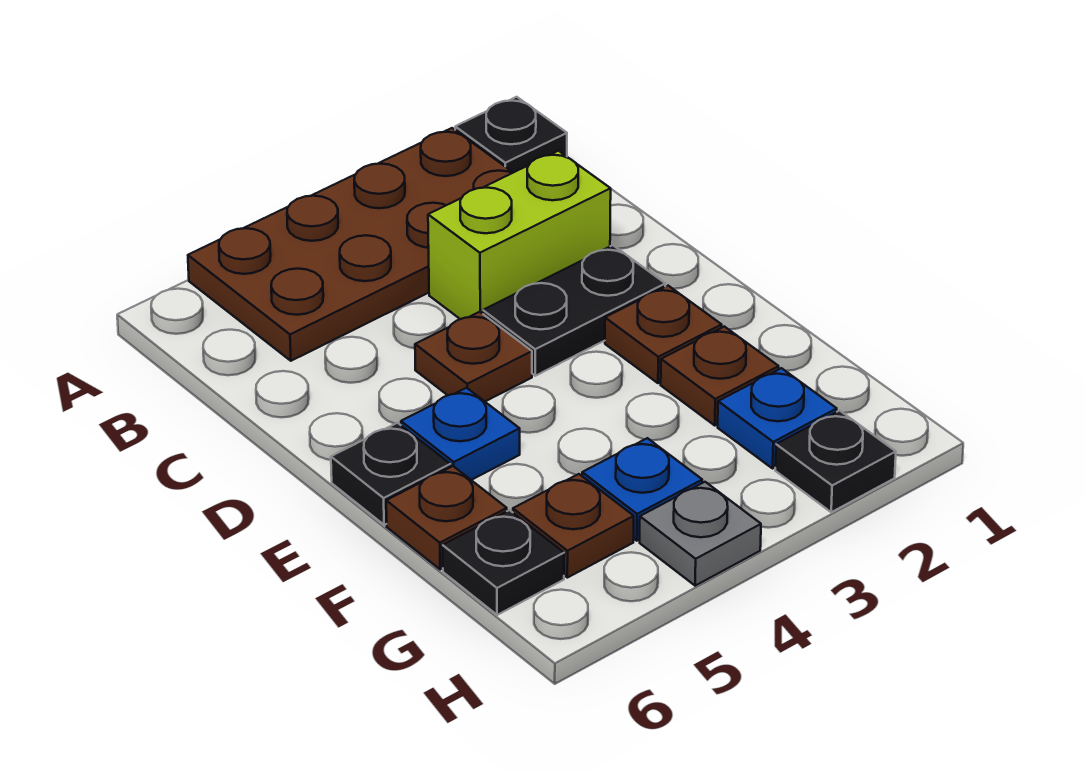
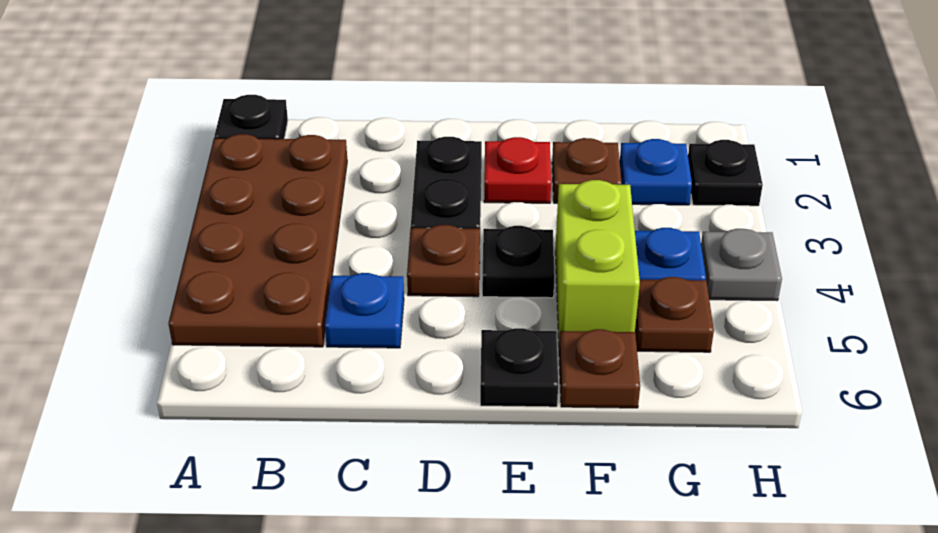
lime 1x2 brick [428,151,611,319] -> lime 1x2 brick moved to [555,180,640,344]
brown 1x1 plate [605,286,722,383] -> red 1x1 plate [484,137,551,203]
blue 1x1 plate [401,388,520,480] -> blue 1x1 plate moved to [325,273,404,348]
black 1x1 plate [443,510,564,615] -> black 1x1 plate moved to [482,226,555,298]

